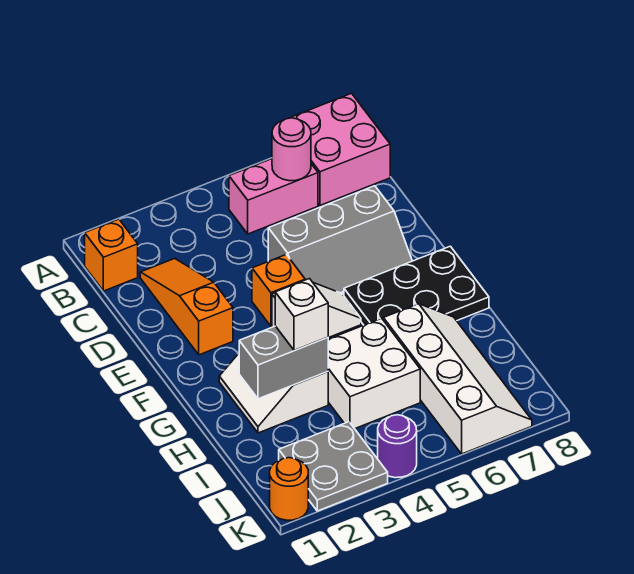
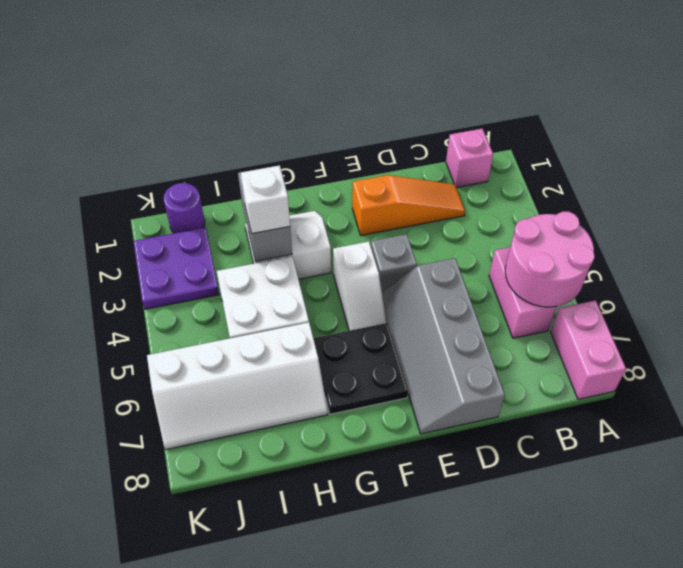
pink 2x2 brick [290,93,390,205] -> pink 1x2 brick [551,300,626,399]
orange 1x1 brick [85,219,138,291] -> pink 1x1 brick [446,129,493,188]
pink 1x1 round brick [272,118,311,181] -> pink 2x2 round brick [505,211,595,307]
grey 2x3 slope [268,186,412,295] -> grey 2x4 slope [382,258,505,434]
orange 1x1 brick [252,255,305,326] -> grey 1x1 brick [371,234,417,291]
black 2x3 plate [344,246,489,325] -> black 2x2 plate [313,323,408,414]
grey 2x2 plate [279,422,388,511] -> purple 2x2 plate [133,227,219,309]
orange 1x1 round brick [270,458,308,520] -> none
purple 1x1 round brick [378,415,417,478] -> purple 1x1 round brick moved to [164,183,205,233]

